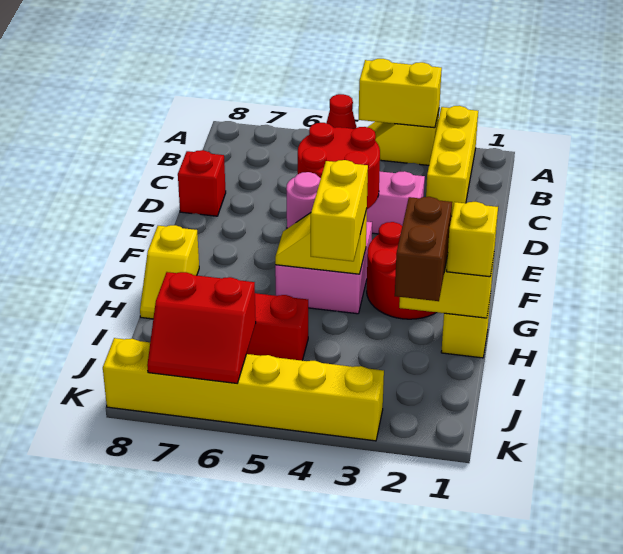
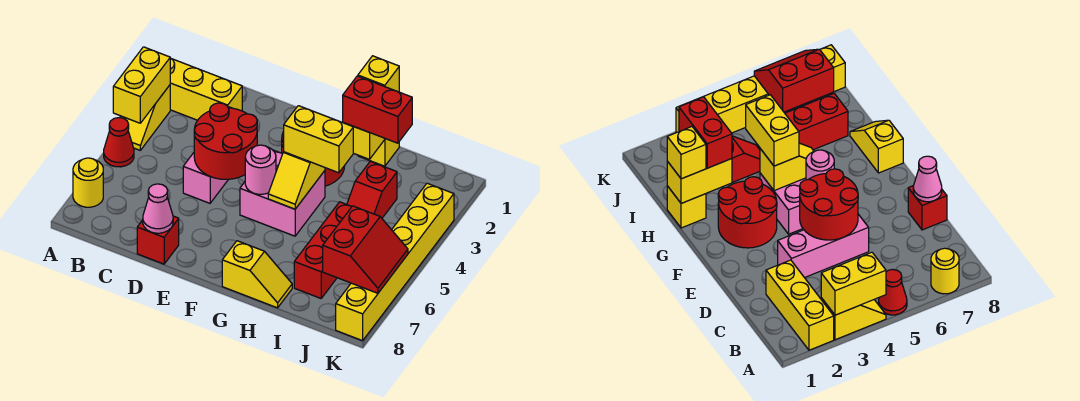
none -> yellow 1x1 round brick [73,158,103,207]
none -> pink 1x1 cone [143,184,173,233]
brown 1x2 brick [395,197,452,301] -> red 1x2 brick [343,76,412,143]
none -> red 1x2 slope [347,161,397,218]

